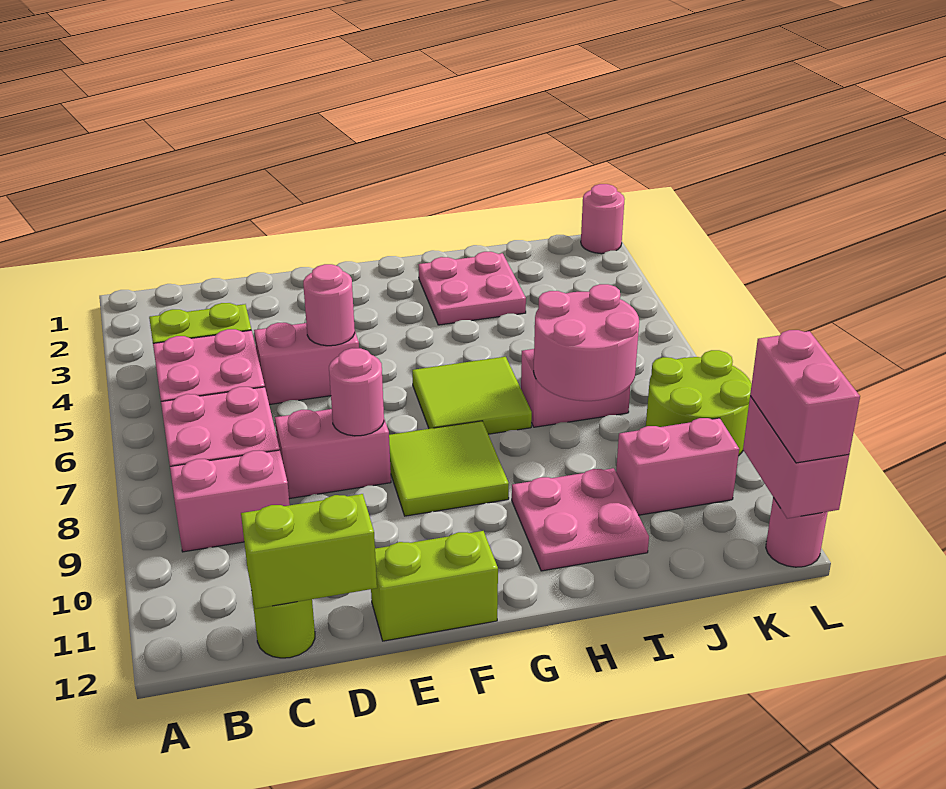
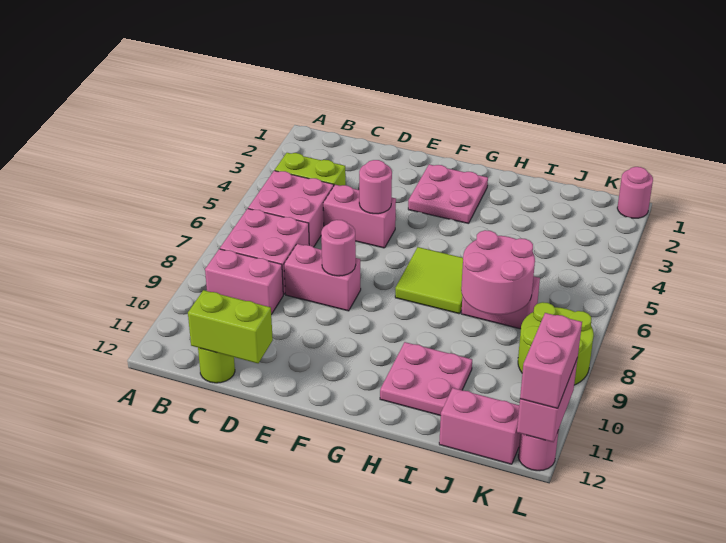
lime 1x2 brick [371,531,498,641] -> none
lime 2x2 tile [389,421,509,516] -> none
pink 2x2 plate [419,252,526,325] -> pink 2x2 plate moved to [408,164,488,224]
pink 1x2 brick [616,418,739,515] -> pink 1x2 brick moved to [439,388,520,464]

